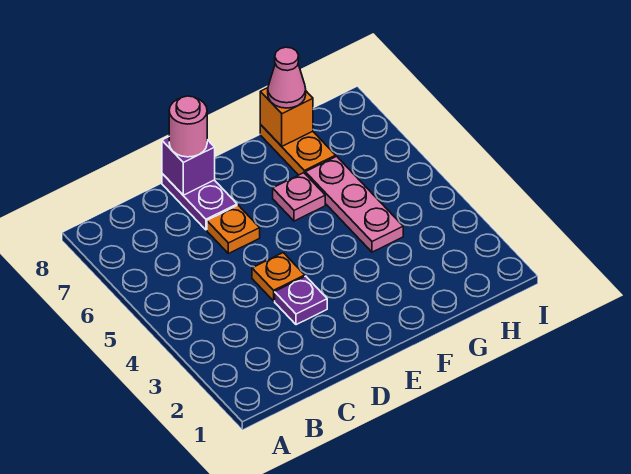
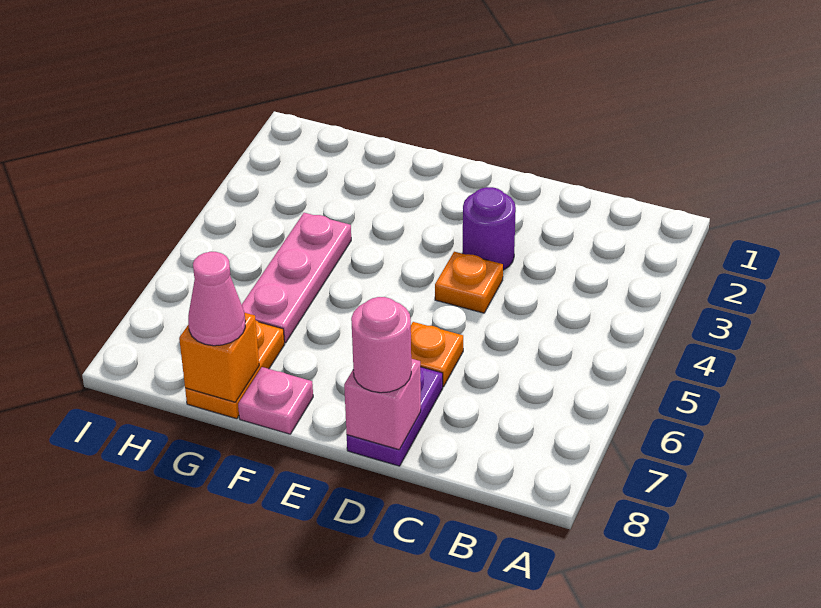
purple 1x1 plate [275,276,327,325] -> purple 1x1 round brick [463,187,516,270]
purple 1x1 brick [162,137,215,195] -> pink 1x1 brick [344,359,421,450]
pink 1x1 plate [273,173,325,221] -> pink 1x1 plate moved to [238,367,313,434]

